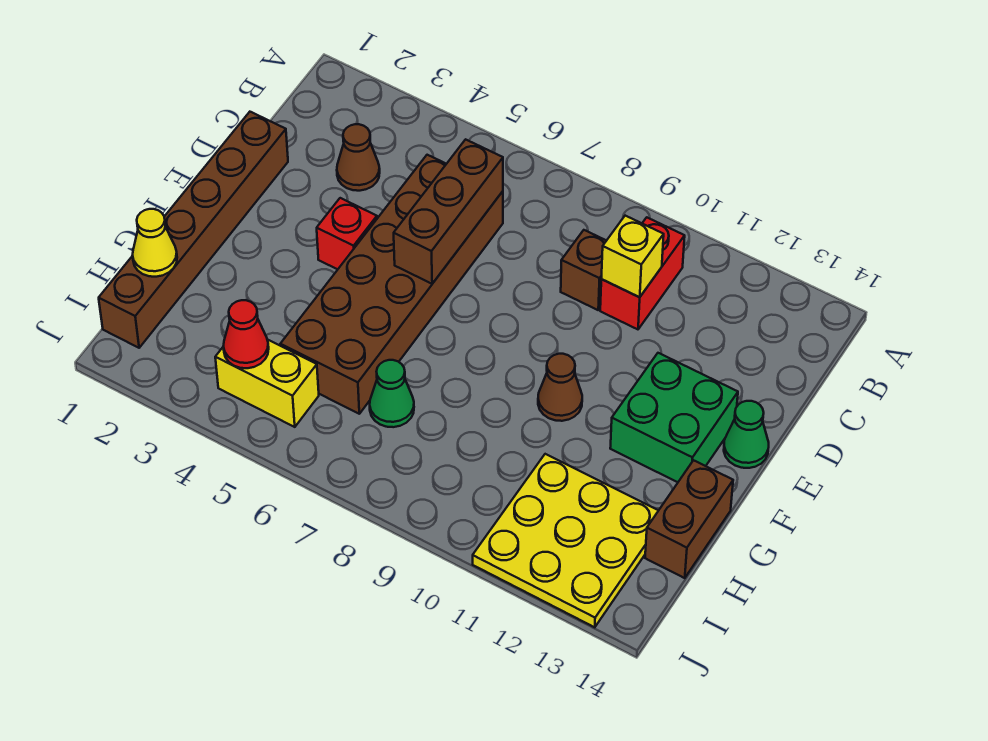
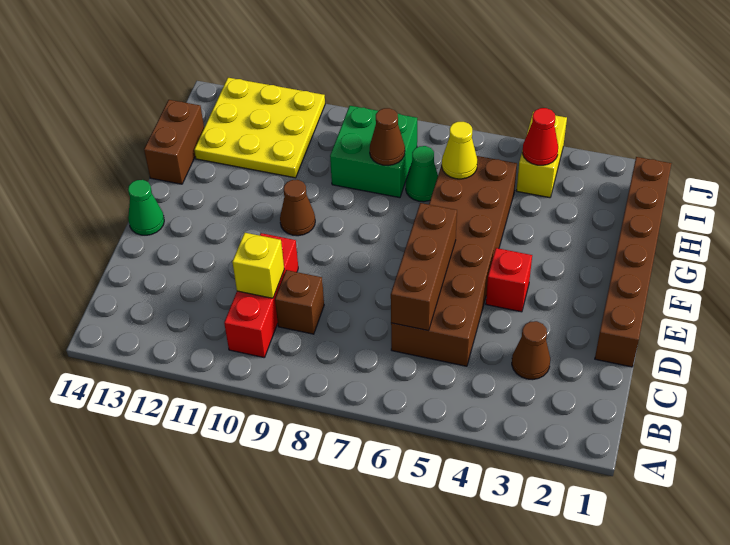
red 1x2 brick [600,217,685,329] -> red 1x3 brick [224,233,298,358]
green 2x2 brick [610,353,738,482] -> green 2x2 brick moved to [330,106,417,198]
yellow 1x1 cone [133,209,177,277] -> yellow 1x1 cone moved to [442,122,477,179]
none -> brown 1x1 cone [370,108,405,166]
yellow 1x2 brick [215,340,319,427] -> yellow 1x2 brick turned to [516,112,567,198]

